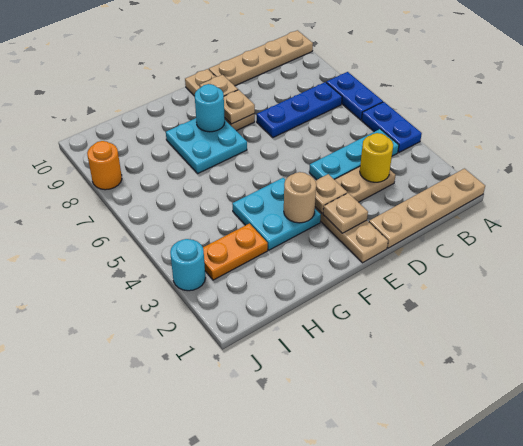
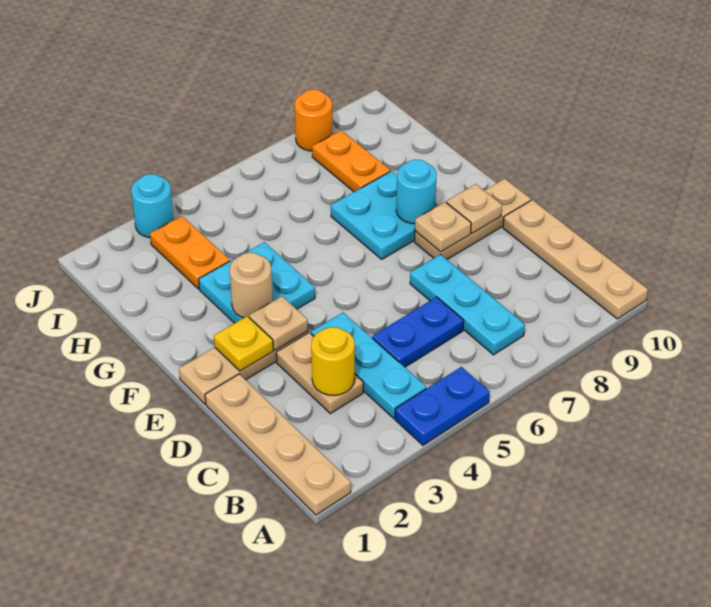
blue 1x2 plate [326,72,383,120] -> blue 1x2 plate moved to [372,297,464,367]
blue 1x3 plate [257,82,342,137] -> cyan 1x3 plate [410,254,525,355]
tan 1x1 plate [323,193,368,233] -> yellow 1x1 plate [214,316,273,371]
none -> orange 1x2 plate [312,130,390,192]

